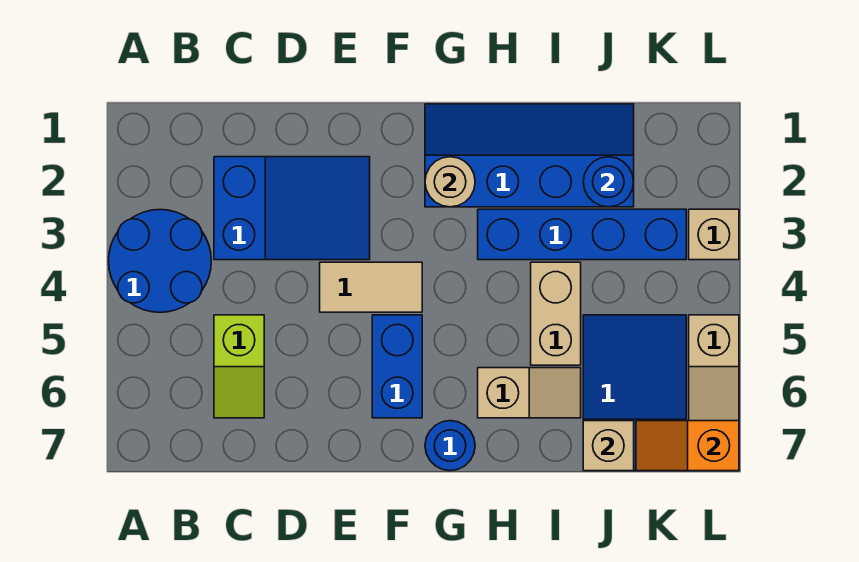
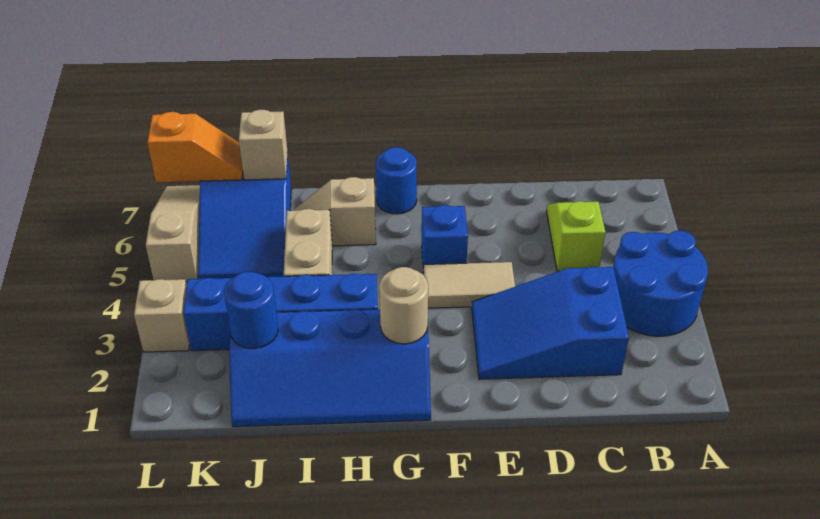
blue 1x2 brick [372,315,422,418] -> blue 1x1 brick [422,205,468,273]

